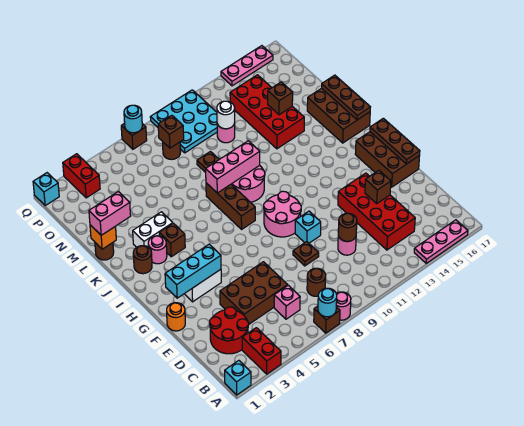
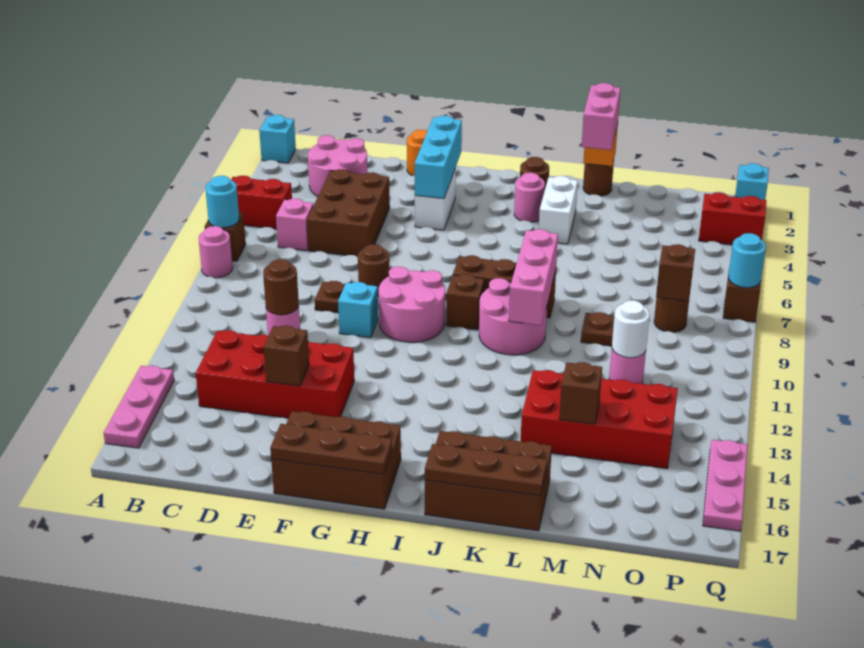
red 1x2 brick [242,328,281,374] -> red 1x2 brick moved to [231,176,292,229]
red 2x2 round brick [210,307,249,354] -> pink 2x2 round brick [308,135,368,196]
brown 1x1 round brick [307,268,326,296] -> brown 1x1 round brick moved to [358,244,390,296]
brown 1x1 brick [159,223,185,257] -> brown 1x1 brick moved to [446,274,484,330]
cyan 3x3 plate [150,90,217,153] -> none

